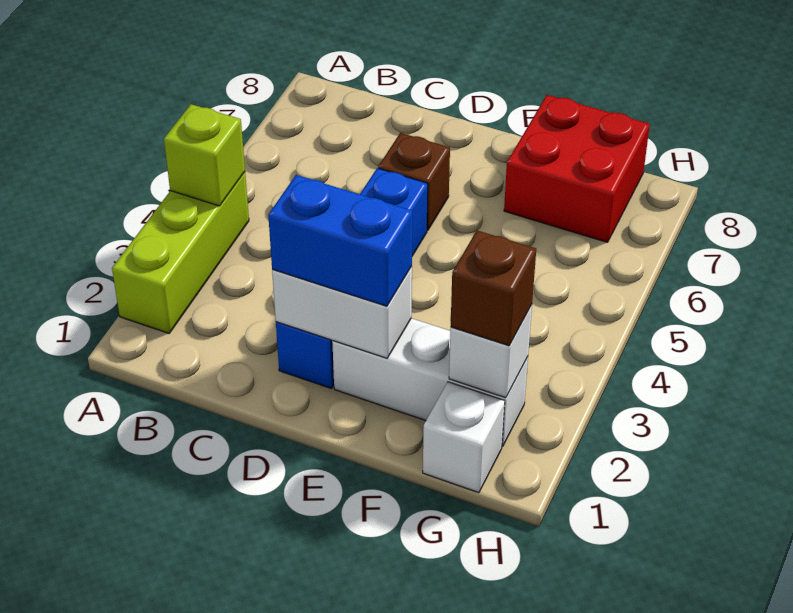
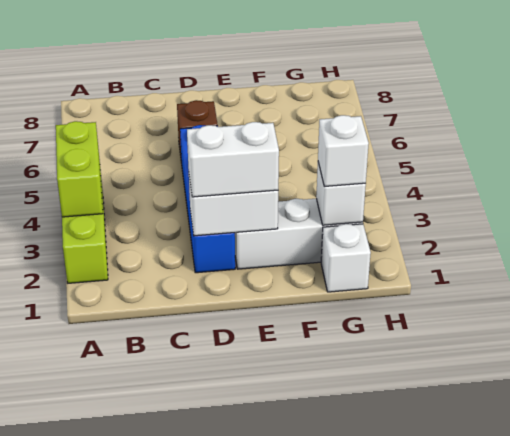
lime 1x1 brick [164,104,245,206] -> lime 1x2 brick [56,121,103,217]
blue 1x2 brick [268,175,412,306] -> white 1x2 brick [187,122,279,197]
red 2x2 brick [504,95,650,242] -> none
brown 1x1 brick [451,230,536,346] -> white 1x1 brick [318,115,369,186]

